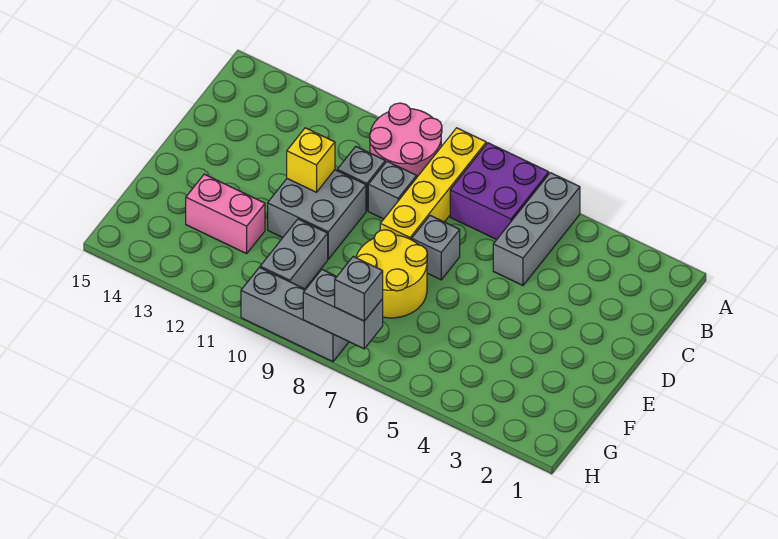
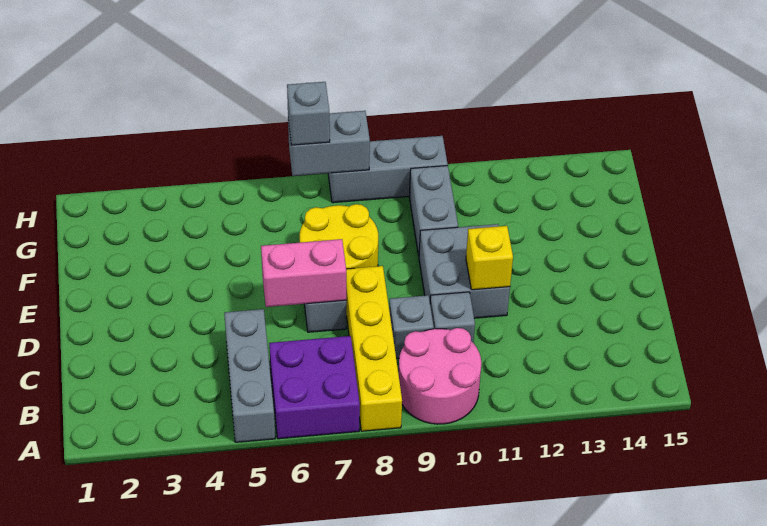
pink 1x2 brick [186,174,265,254] -> pink 1x2 brick moved to [261,239,346,307]

